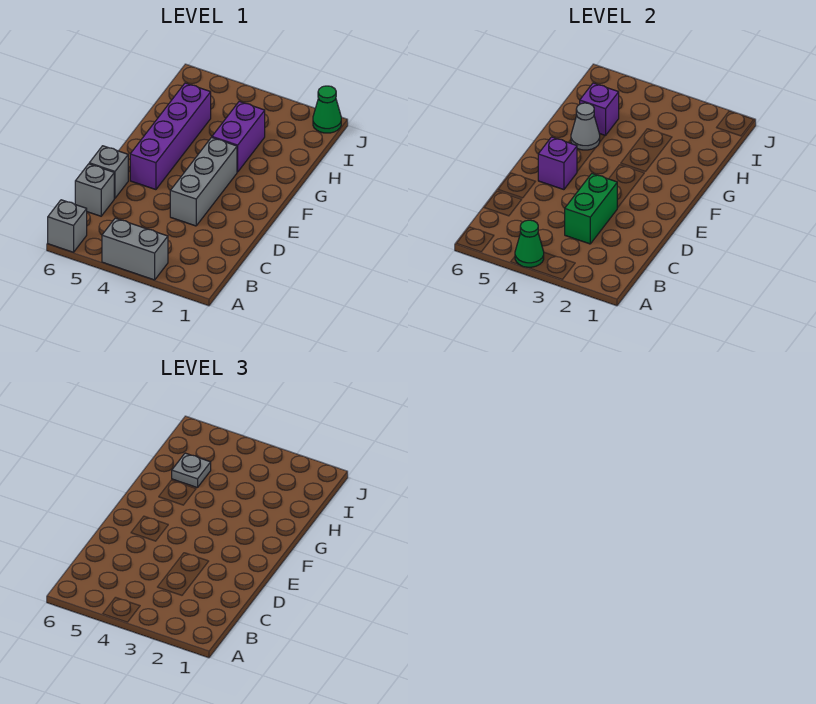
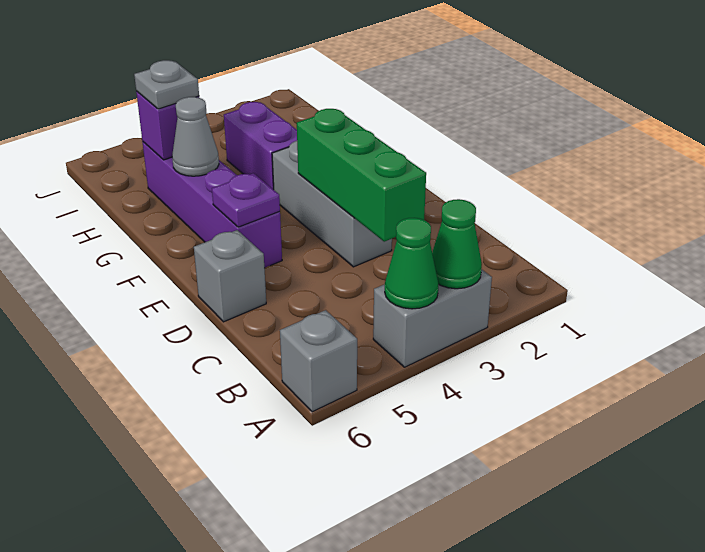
green 1x2 brick [565,174,617,244] -> green 1x3 brick [297,109,426,242]
grey 1x1 brick [75,164,114,216] -> none
purple 1x1 brick [538,137,577,190] -> purple 1x1 plate [212,173,280,227]
green 1x1 cone [313,86,341,133] -> green 1x1 cone moved to [432,199,482,289]

